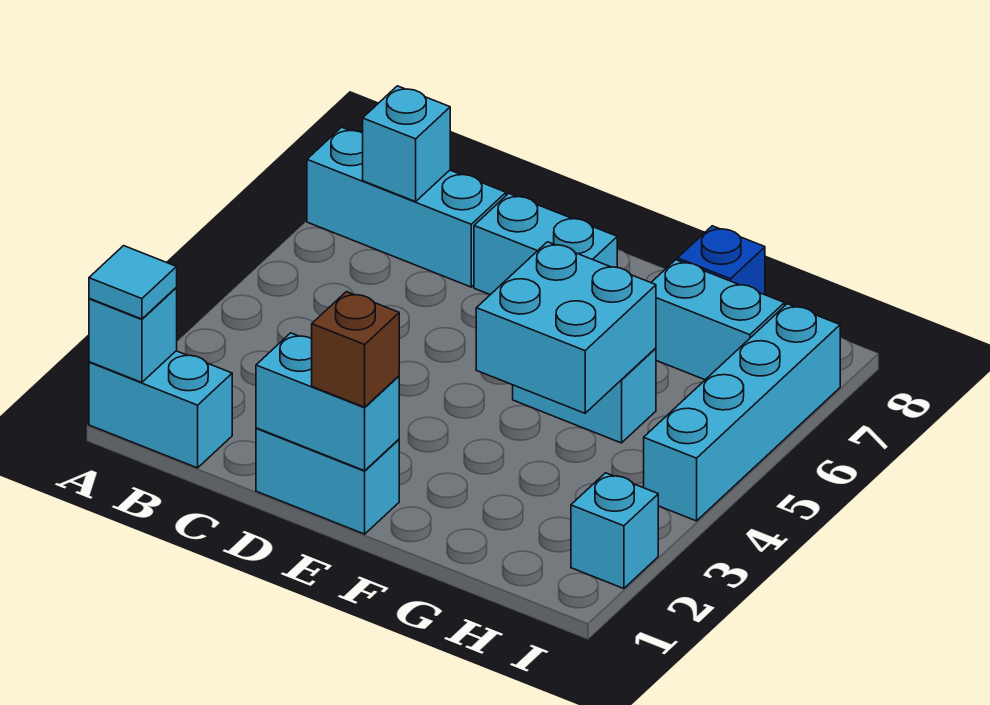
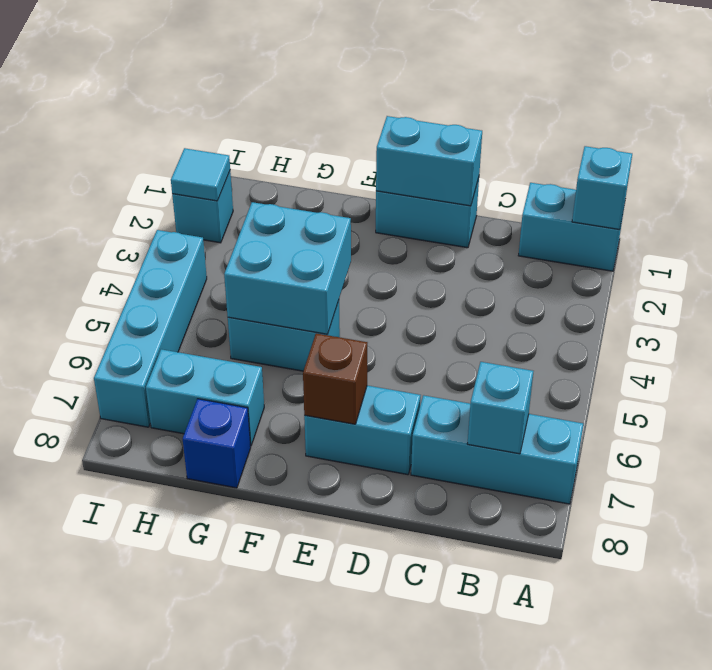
cyan 1x1 tile [89,246,177,319] -> cyan 1x1 tile moved to [171,148,230,201]
brown 1x1 brick [312,292,399,407] -> brown 1x1 brick moved to [303,333,367,424]

